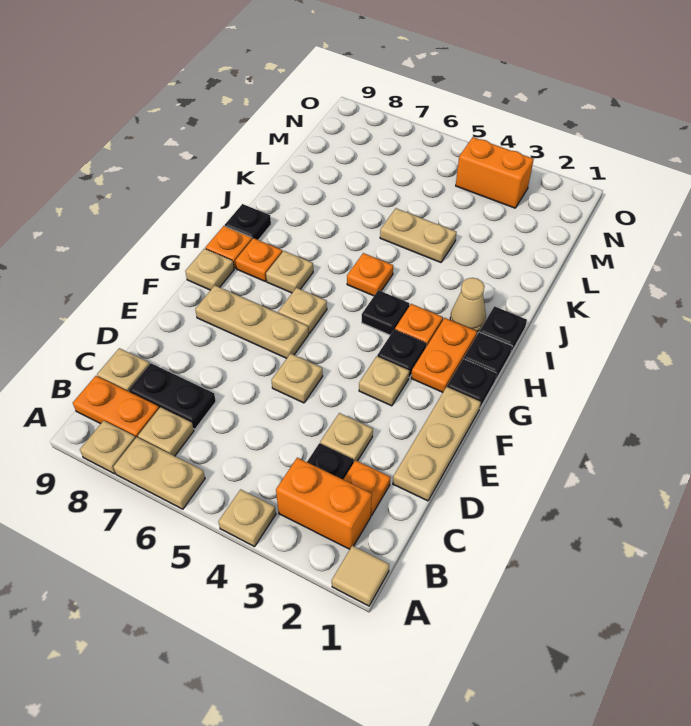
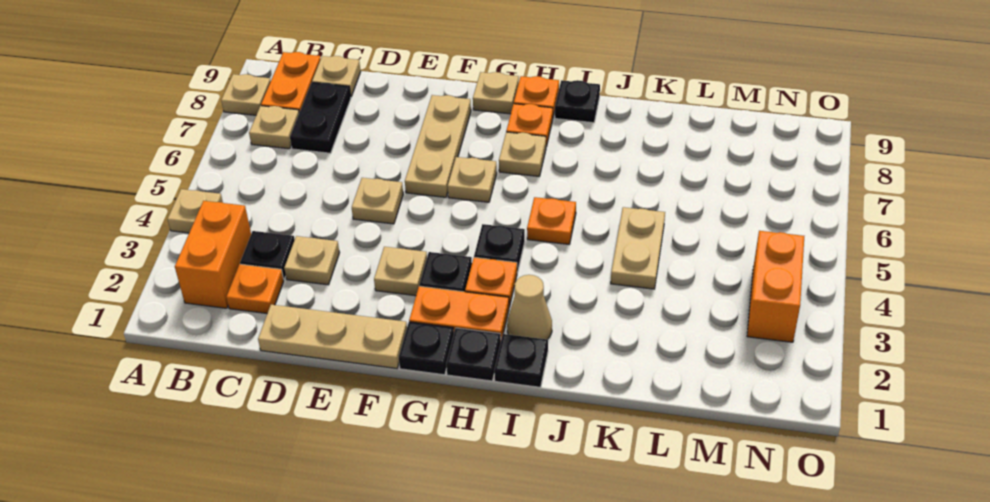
tan 1x1 tile [332,546,389,606] -> none
tan 1x2 plate [113,437,205,509] -> none

